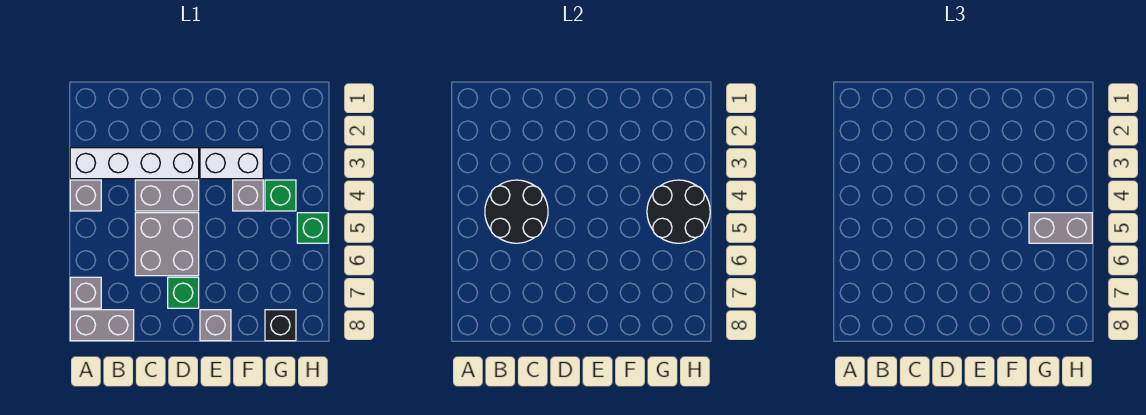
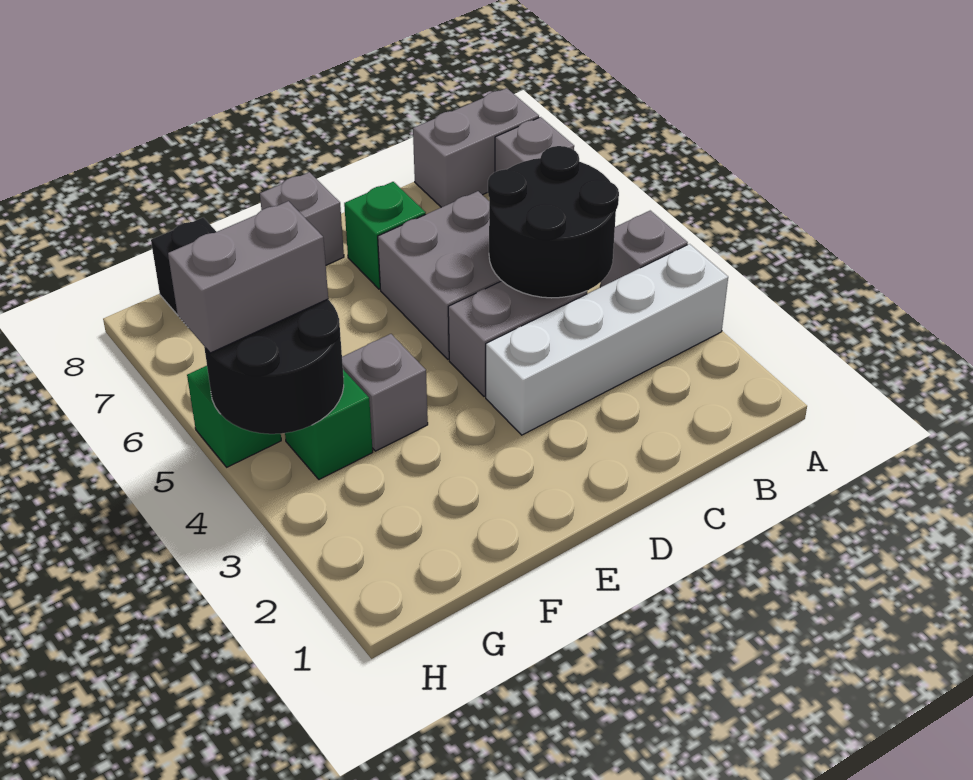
white 1x2 brick [200,148,263,179] -> none

